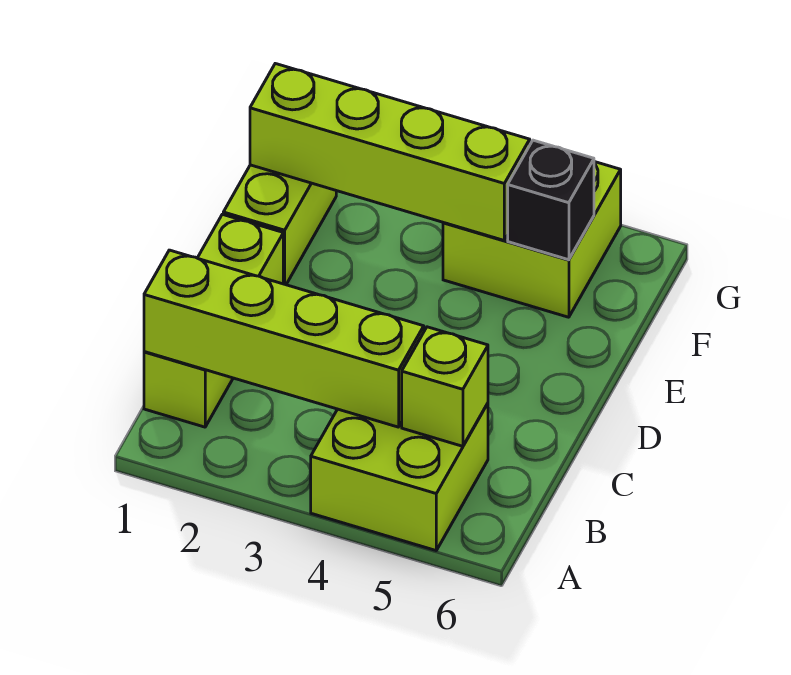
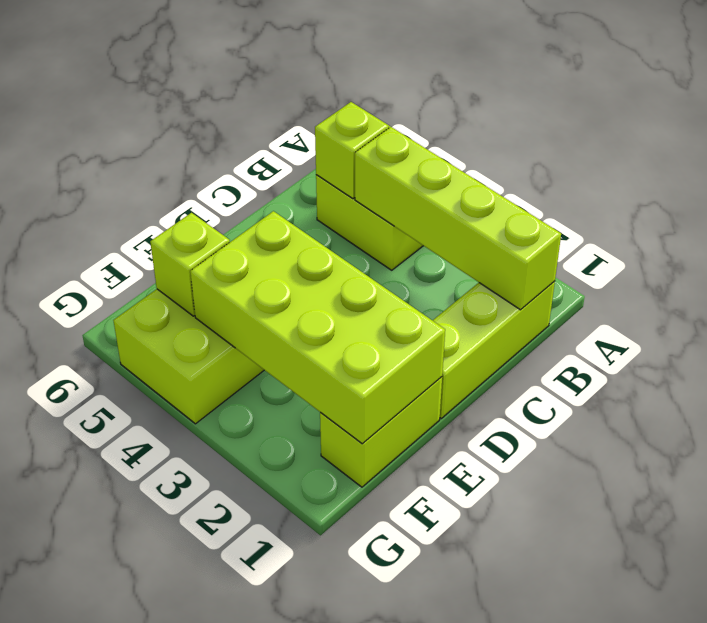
lime 1x4 brick [250,64,530,240] -> lime 2x4 brick [190,211,445,444]
black 1x1 brick [508,140,594,260] -> lime 1x1 brick [150,213,230,316]

